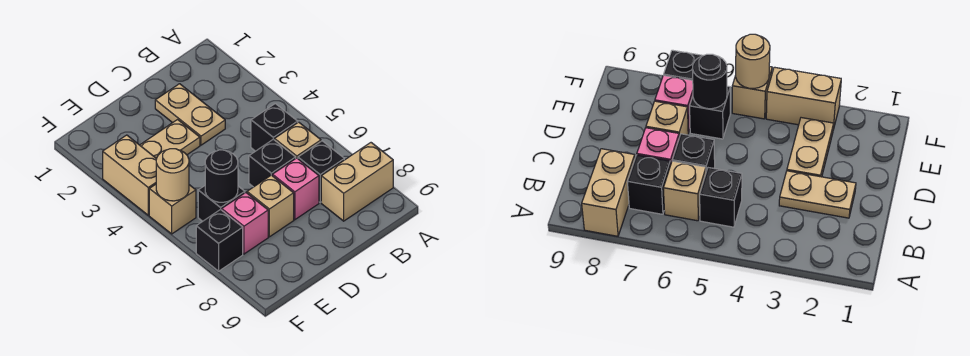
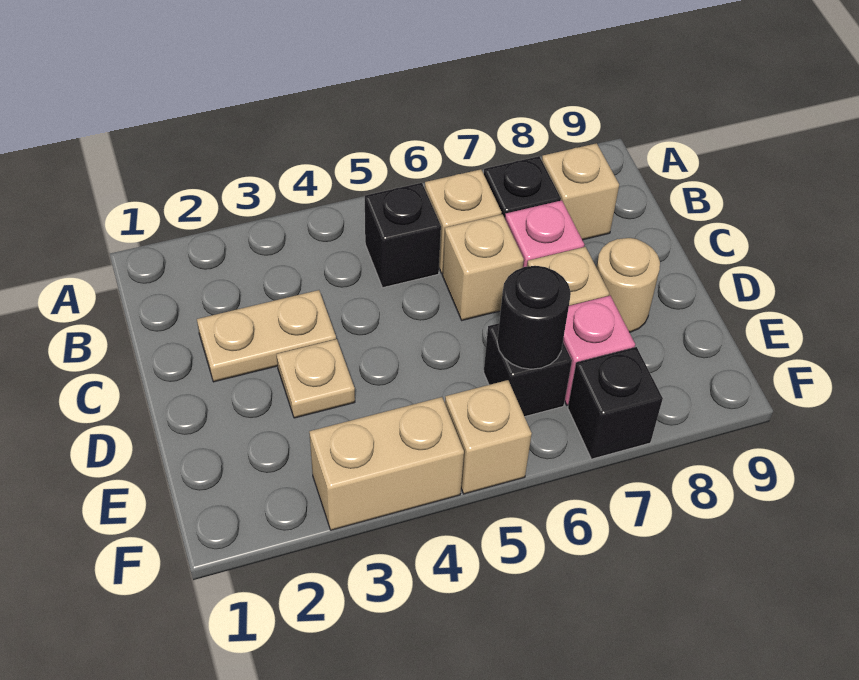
tan 1x2 brick [321,143,393,221] -> tan 1x1 brick [542,143,619,240]
black 1x1 brick [249,139,296,187] -> tan 1x1 brick [442,214,524,320]
tan 1x2 plate [140,120,200,159] -> tan 1x1 plate [276,339,355,418]
tan 1x1 round brick [156,149,189,201] -> tan 1x1 round brick moved to [596,238,660,332]

